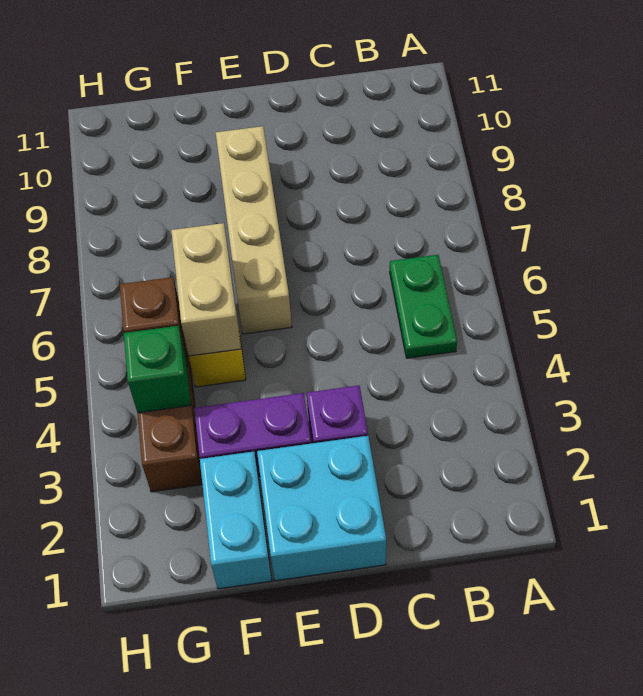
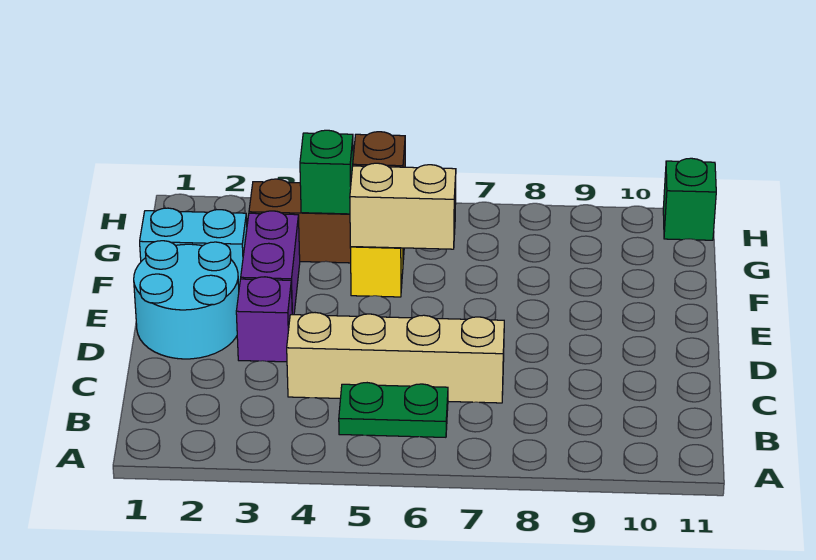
cyan 2x2 brick [257,436,386,581] -> cyan 2x2 round brick [134,241,239,359]
tan 1x4 brick [216,126,292,334] -> tan 1x4 brick moved to [287,313,504,403]
none -> green 1x1 brick [663,158,716,240]

